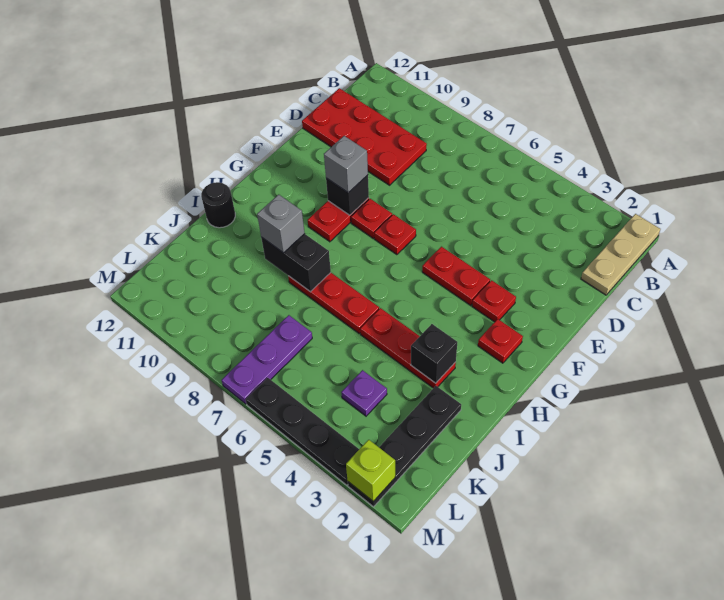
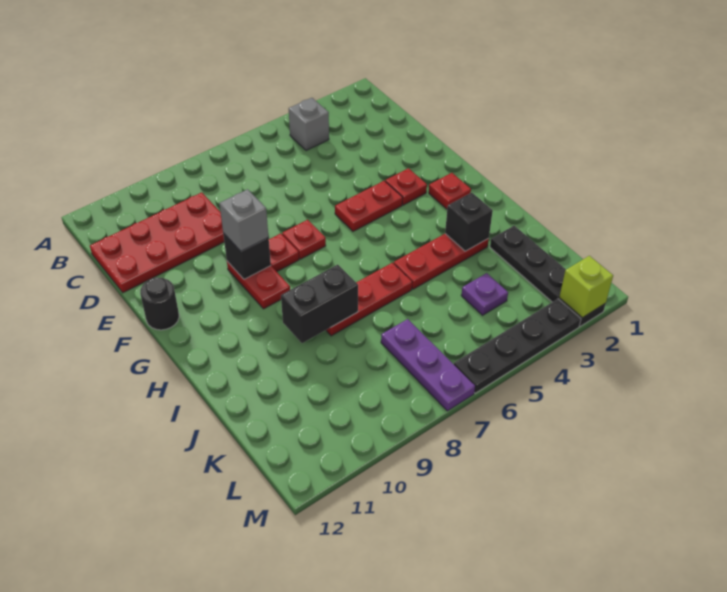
tan 1x3 plate [581,214,660,295] -> none
grey 1x1 brick [257,195,305,253] -> grey 1x1 brick moved to [289,98,329,151]
black 1x1 round brick [201,182,235,228] -> black 1x1 round brick moved to [140,277,179,330]

